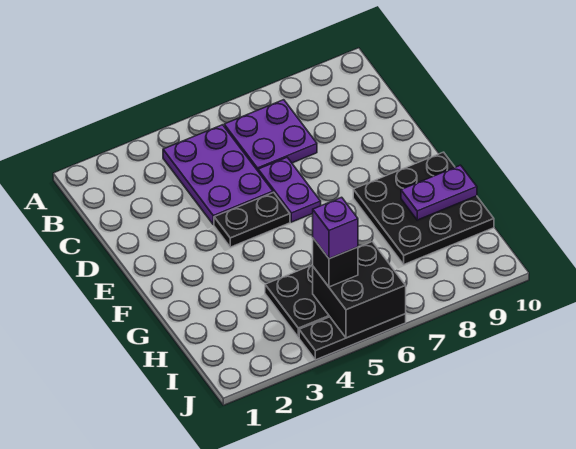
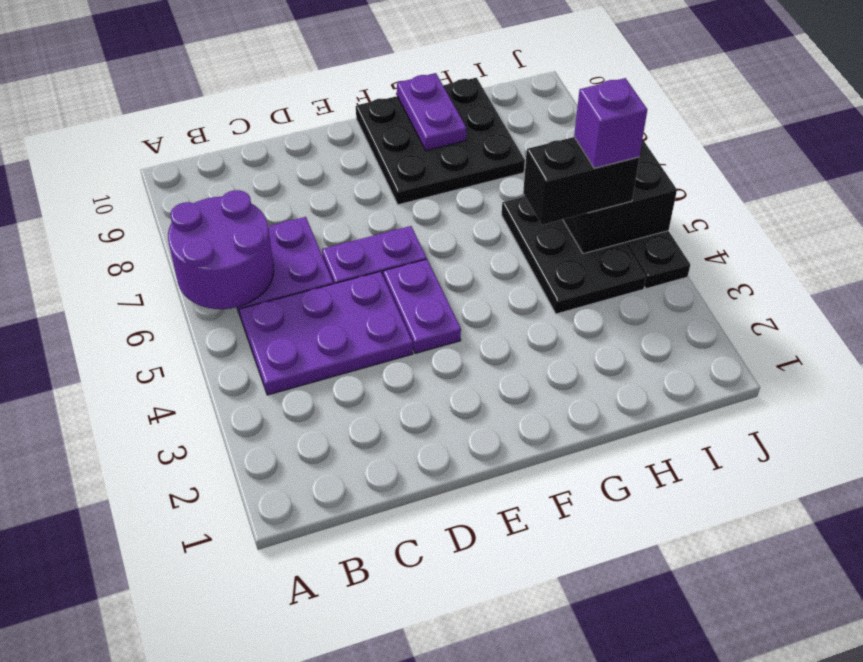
none -> purple 2x2 round brick [168,190,274,309]
black 1x2 plate [214,192,290,247] -> purple 1x2 plate [383,259,461,354]
black 1x1 brick [313,238,358,287] -> black 1x2 brick [523,137,639,225]

